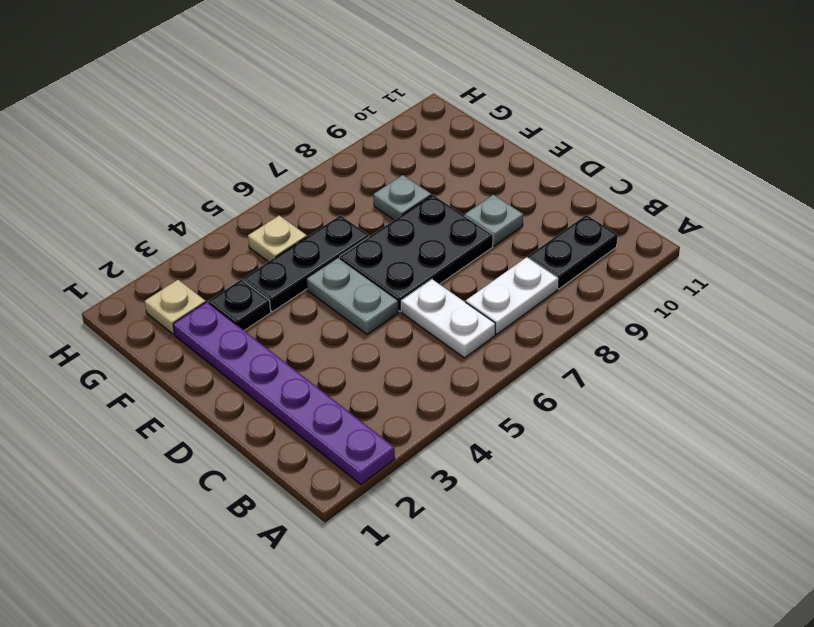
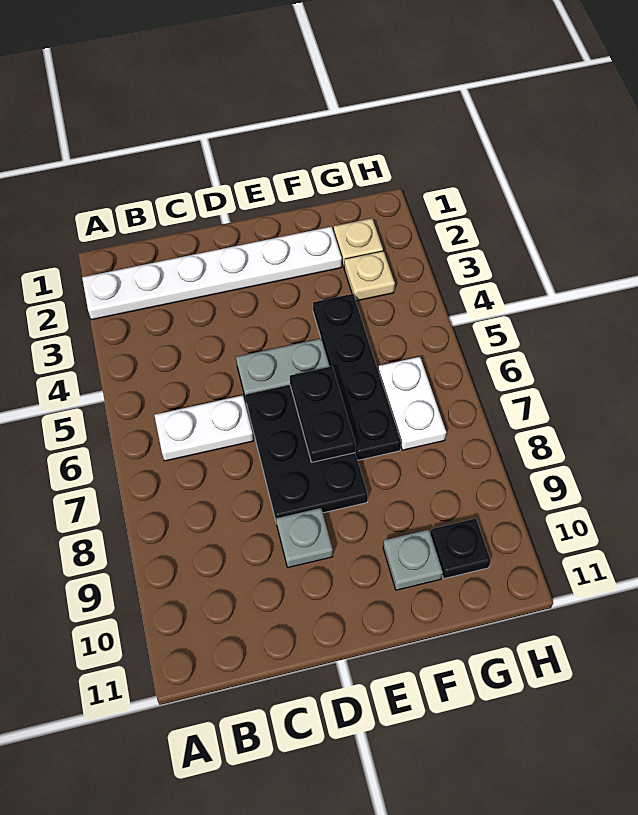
purple 1x6 plate [173,302,395,485] -> white 1x6 plate [82,227,342,320]
white 1x2 plate [466,257,558,334] -> white 1x2 plate moved to [378,357,446,450]
black 1x2 plate [528,215,618,289] -> black 1x2 plate moved to [290,366,356,462]
black 1x1 plate [209,280,271,331] -> black 1x1 plate moved to [430,518,491,579]
black 1x3 plate [243,215,369,312] -> black 1x4 plate [313,294,401,460]
grey 1x1 plate [373,175,431,220] -> grey 1x1 plate moved to [383,530,443,590]
tan 1x1 plate [248,216,307,262] -> tan 1x1 plate moved to [344,251,395,301]

